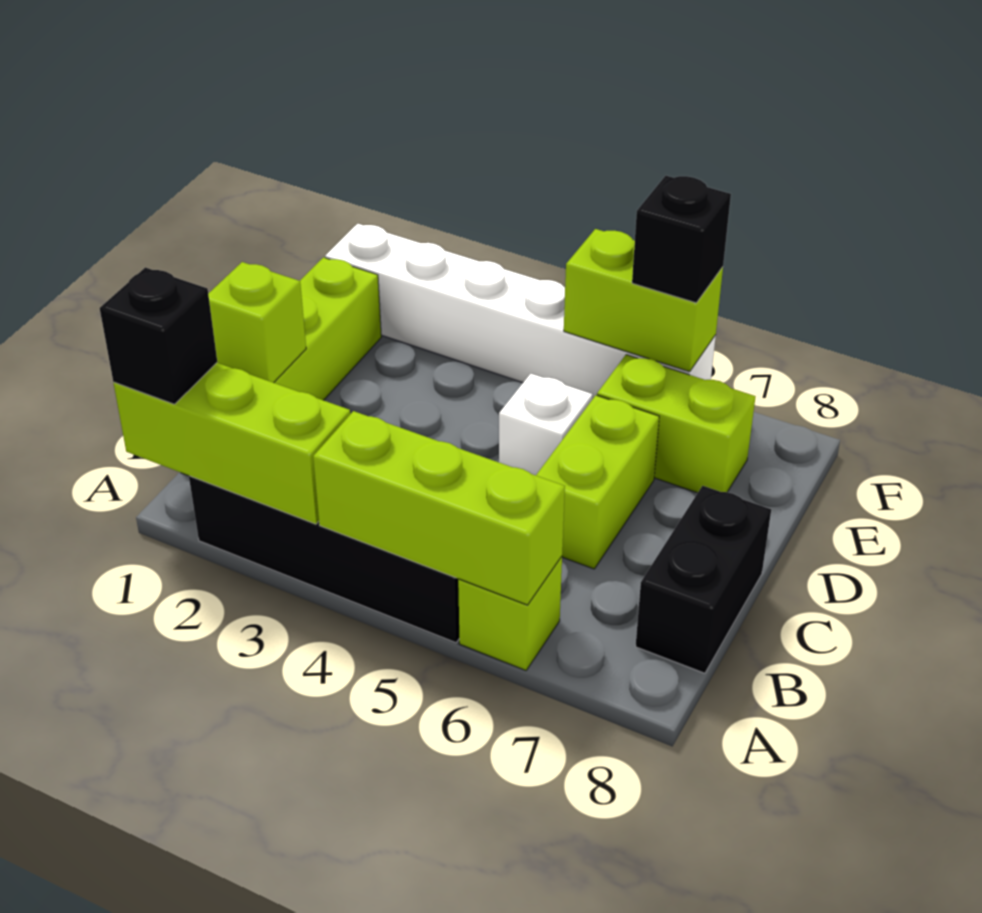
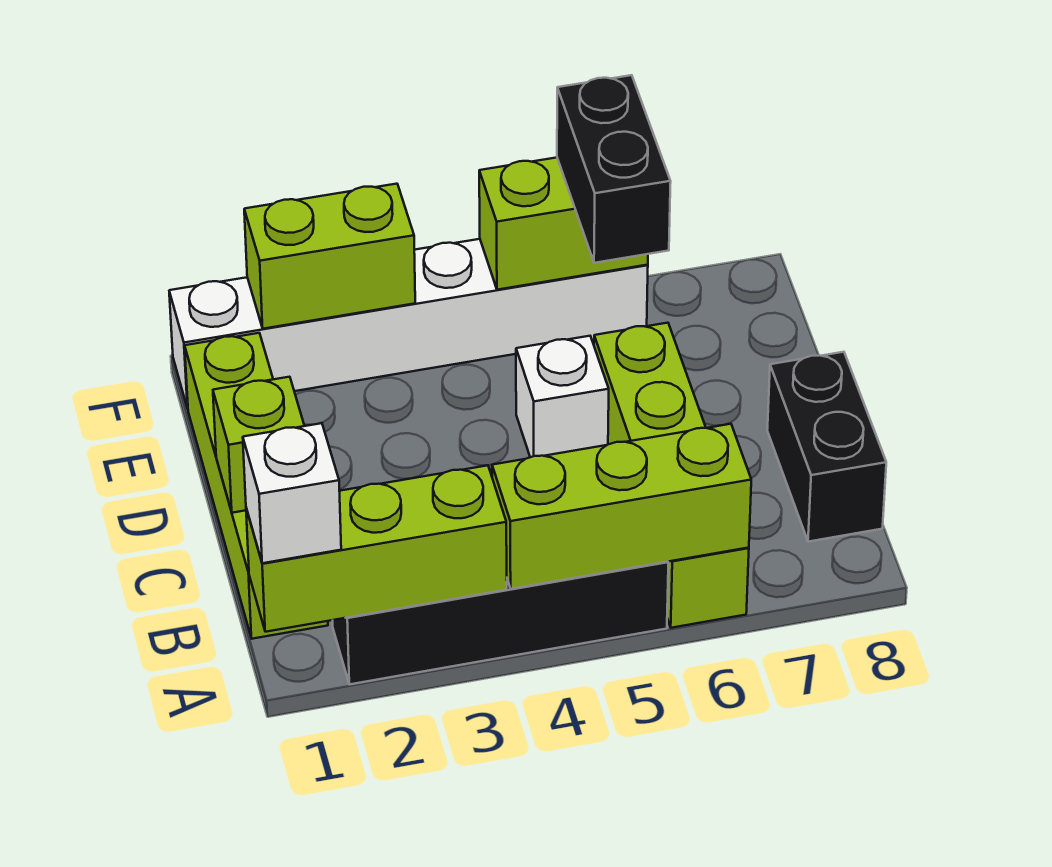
black 1x1 brick [100,267,217,404] -> white 1x1 brick [243,423,341,563]
lime 1x2 brick [597,355,756,493] -> lime 1x2 brick moved to [244,184,415,329]
black 1x1 brick [632,176,731,303] -> black 1x2 brick [557,75,671,263]

